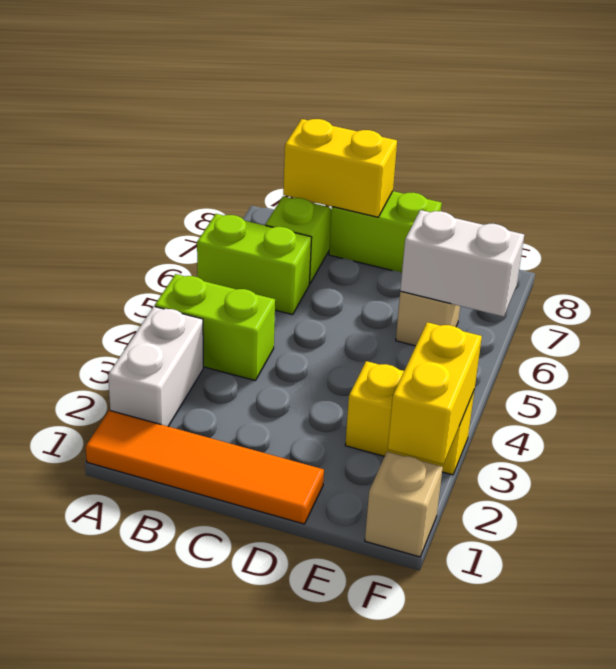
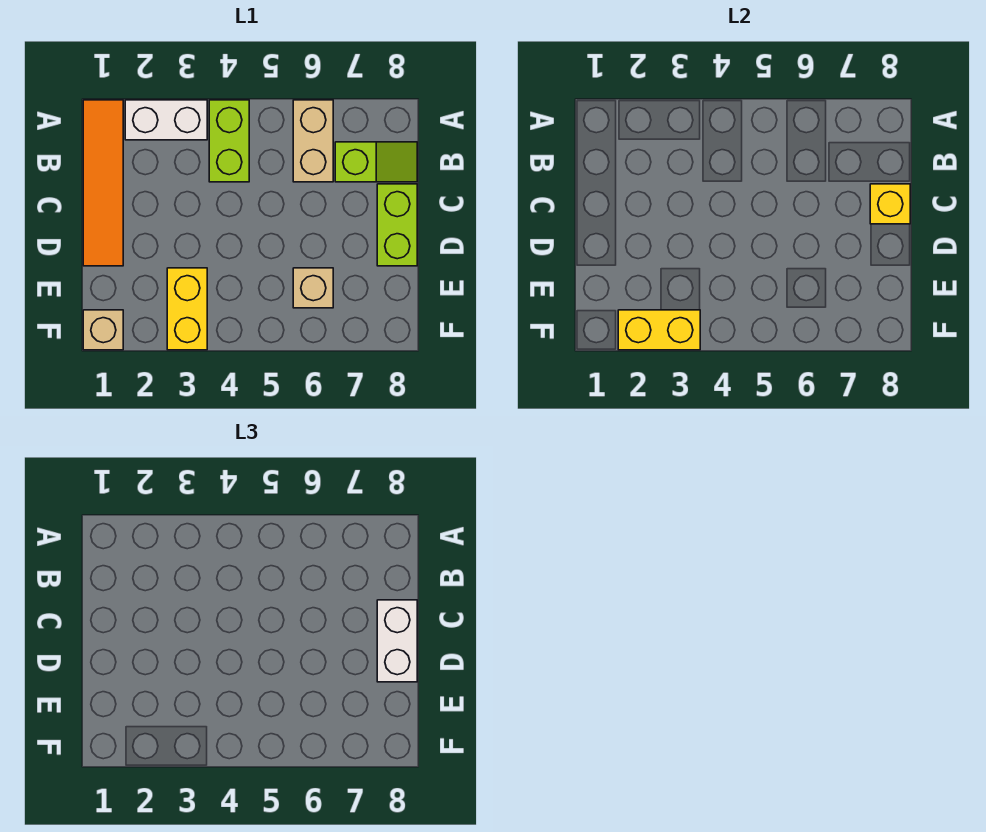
lime 1x2 brick [197,214,312,315] -> tan 1x2 brick [293,100,333,182]
yellow 1x2 brick [283,119,397,217] -> yellow 1x1 brick [870,184,910,224]
white 1x2 brick [400,210,524,317] -> white 1x2 brick moved to [377,600,417,682]

